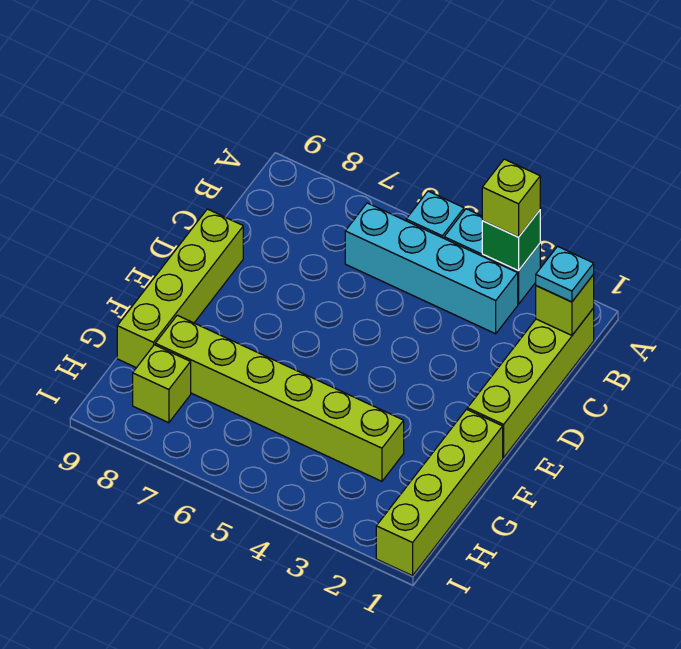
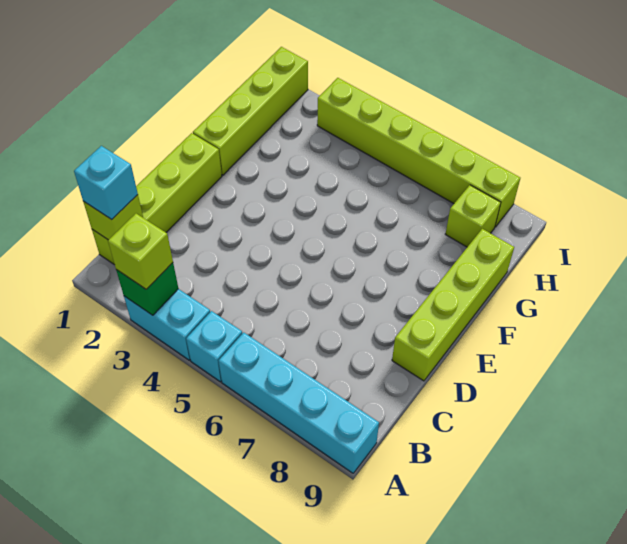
cyan 1x1 plate [536,246,594,302] -> cyan 1x1 brick [74,146,138,219]
cyan 1x4 brick [345,203,518,334] -> cyan 1x4 brick moved to [219,332,379,473]
lime 1x6 brick [155,315,404,481] -> lime 1x6 brick moved to [317,78,520,227]

